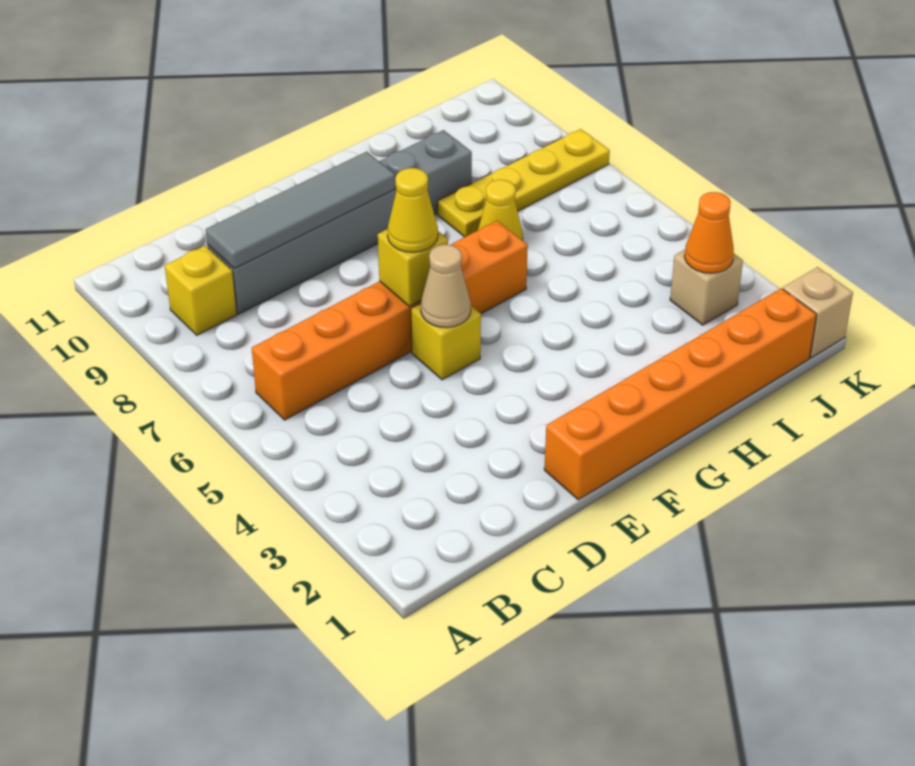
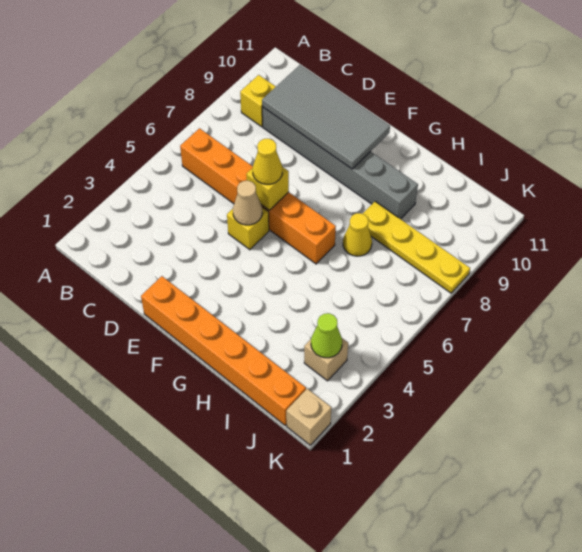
grey 1x4 tile [206,152,395,269] -> grey 2x4 tile [262,65,390,169]
orange 1x1 cone [685,192,734,273] -> lime 1x1 cone [311,313,342,358]

